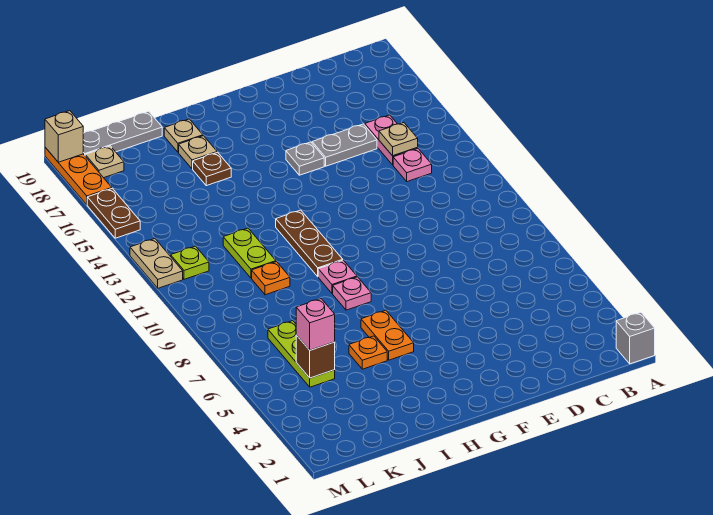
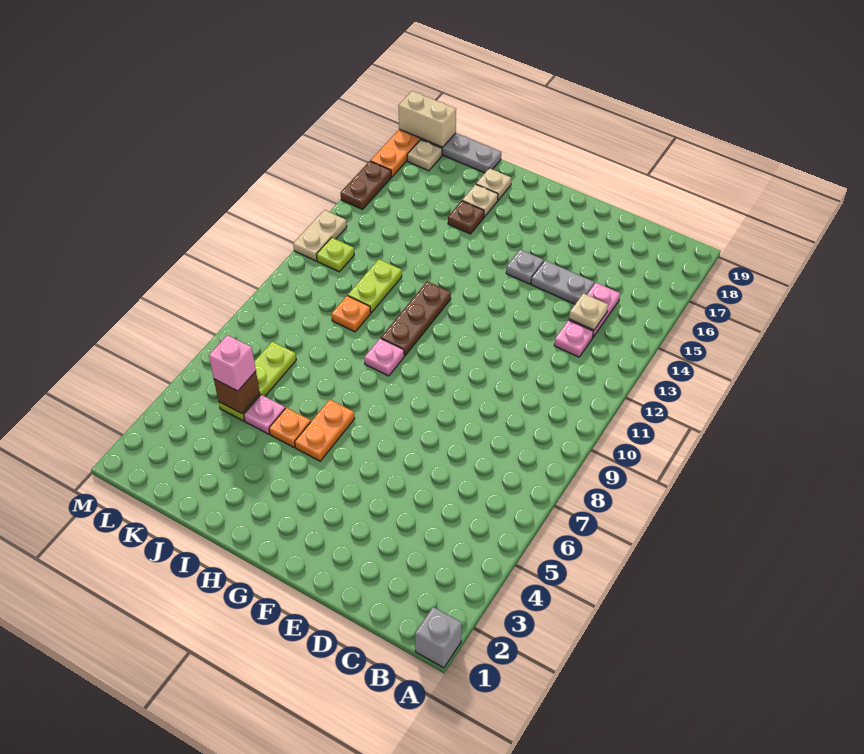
pink 1x1 plate [333,277,371,310] -> pink 1x1 plate moved to [244,395,285,434]
tan 1x1 brick [45,111,83,162] -> tan 1x2 brick [398,91,456,147]

